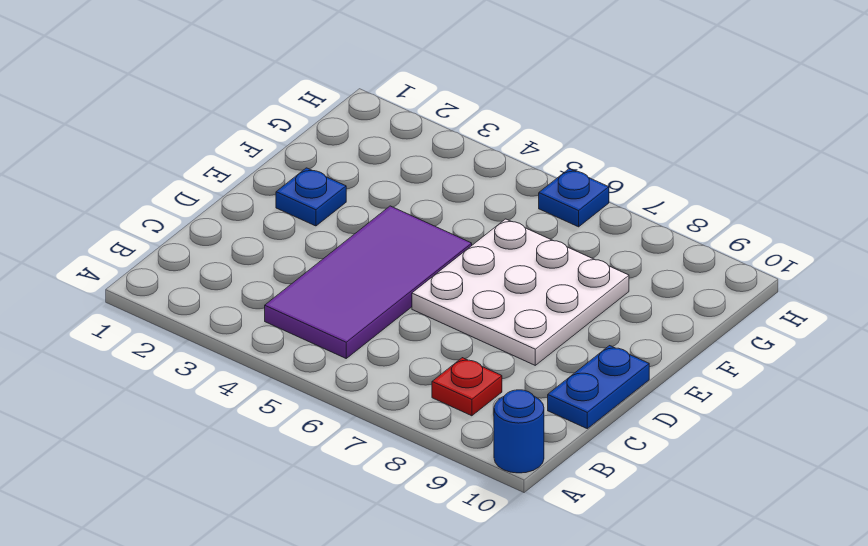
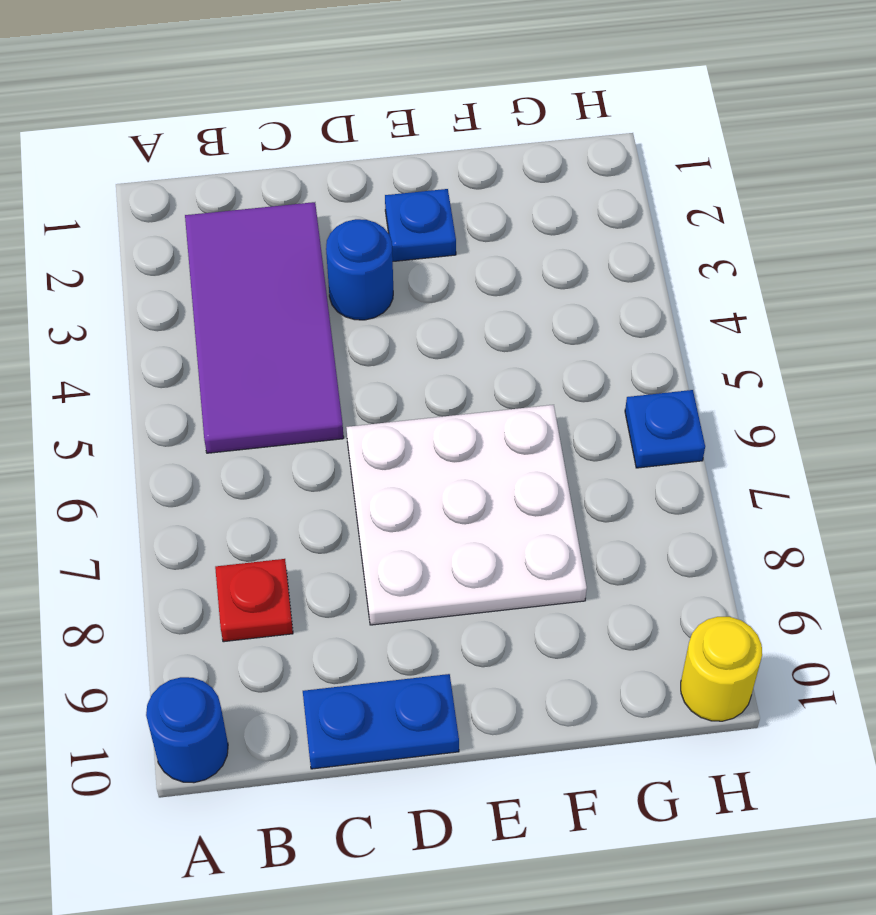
purple 2x4 tile [265,206,472,358] -> purple 2x4 tile turned to [185,202,344,453]
none -> blue 1x1 round brick [326,219,393,320]
none -> yellow 1x1 round brick [681,617,762,721]

